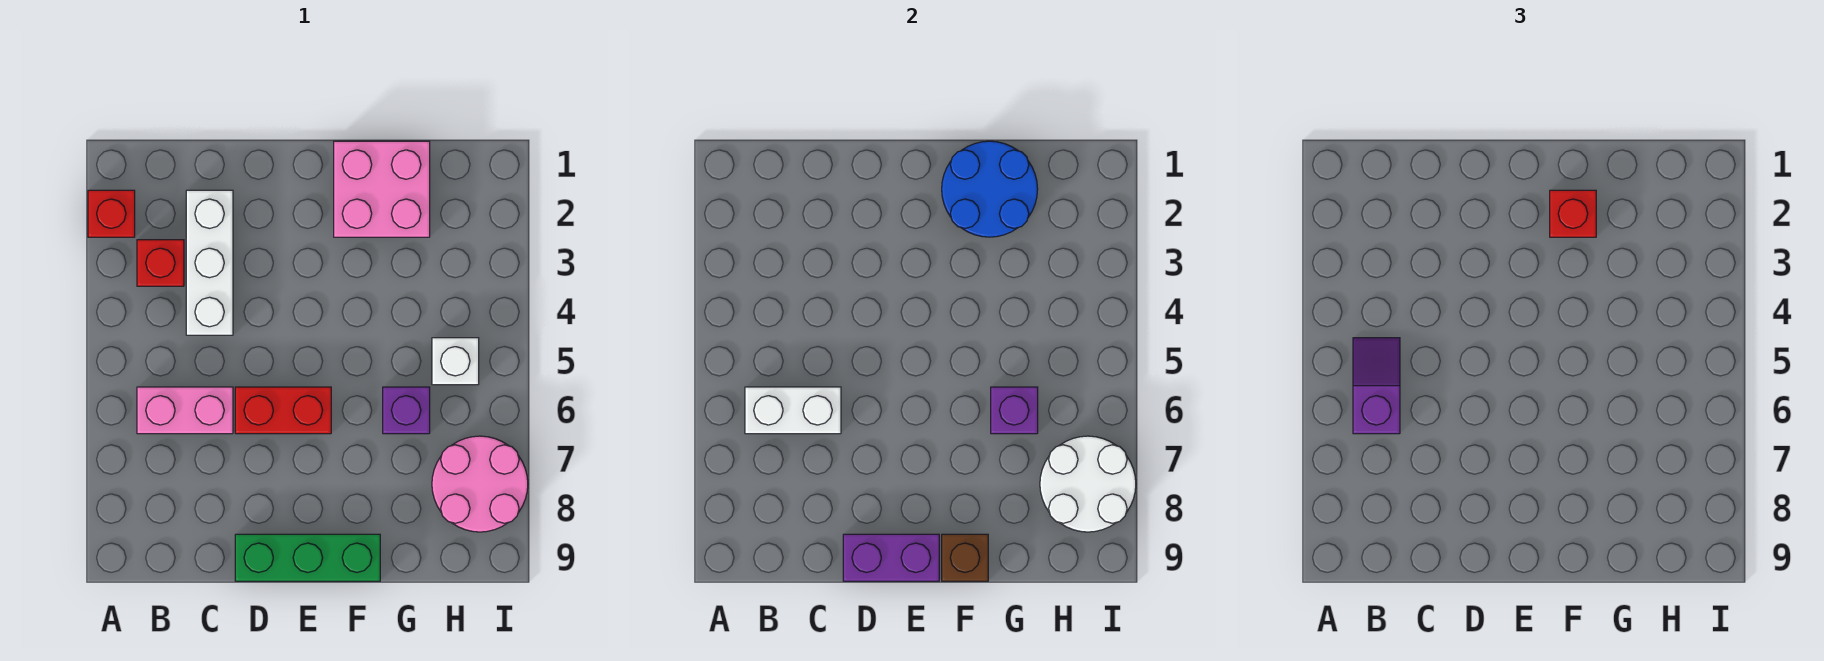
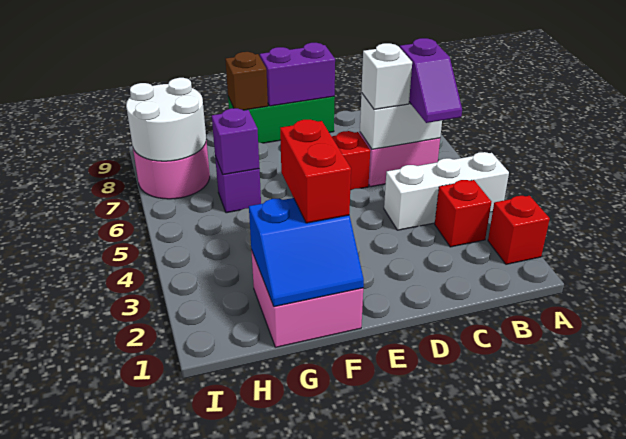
white 1x3 brick [186,190,233,335] -> white 1x3 brick turned to [384,152,509,230]
blue 2x2 round brick [942,141,1038,237] -> blue 2x2 slope [249,198,364,307]
red 1x1 brick [1550,190,1596,237] -> red 1x2 brick [280,119,351,223]
white 1x1 brick [432,338,479,385] -> white 1x1 brick moved to [361,43,412,110]

